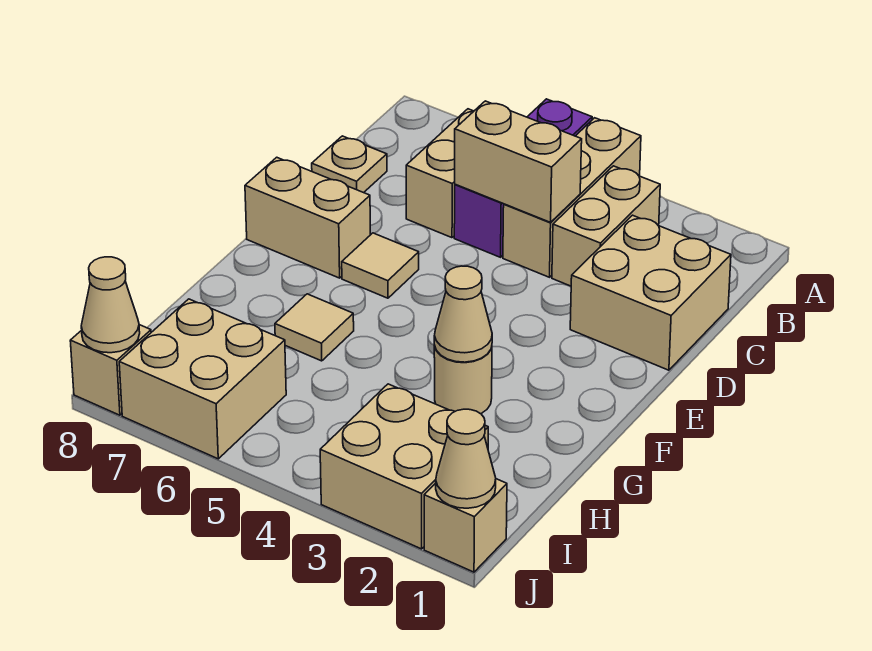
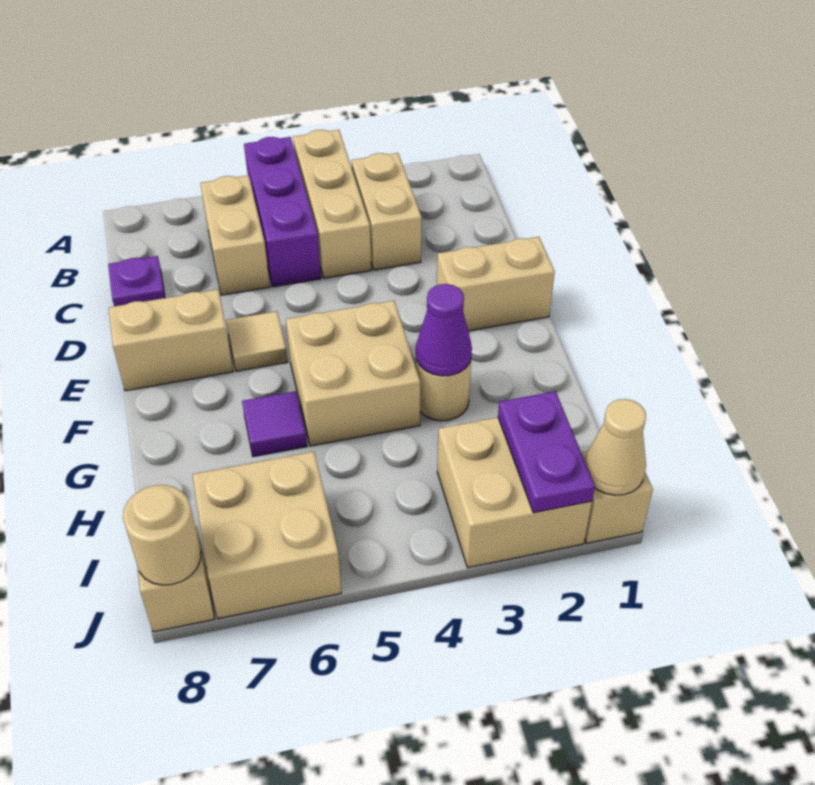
tan 2x2 brick [570,215,731,370] -> tan 2x2 brick moved to [286,301,420,446]
tan 1x2 brick [455,101,582,222] -> tan 1x2 brick moved to [437,237,555,331]
tan 1x1 plate [312,136,387,193] -> purple 1x1 plate [108,256,165,306]
tan 1x1 cone [434,266,492,362] -> purple 1x1 cone [416,284,472,376]
tan 1x1 tile [275,294,354,361] -> purple 1x1 tile [242,391,307,457]
none -> purple 1x2 plate [498,391,595,513]
tan 1x1 cone [81,257,140,353] -> tan 1x1 round brick [123,485,201,585]

